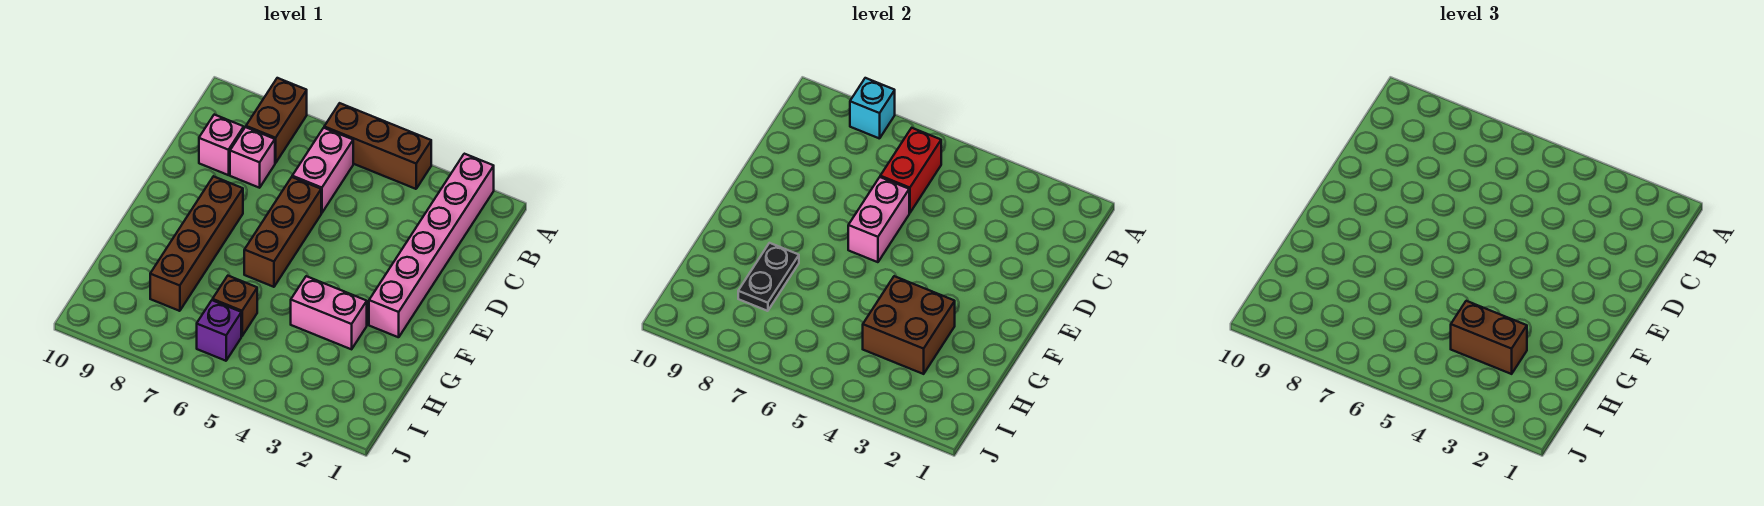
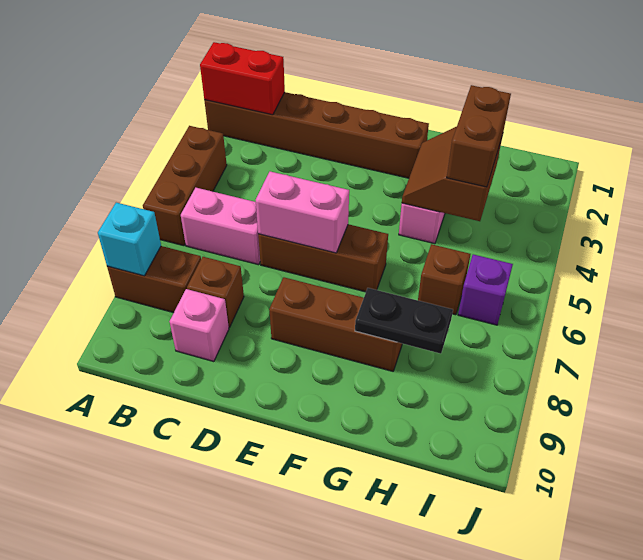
pink 1x6 brick [369,154,494,337] -> brown 1x6 brick [204,92,429,178]
red 1x2 brick [880,128,941,213] -> red 1x2 brick moved to [200,42,285,115]
pink 1x1 brick [230,127,275,188] -> brown 1x1 brick [187,257,244,328]
brown 1x4 brick [150,176,243,311] -> brown 1x3 brick [269,277,402,371]
brown 2x2 brick [863,276,955,374] -> brown 2x2 slope [402,127,503,221]

